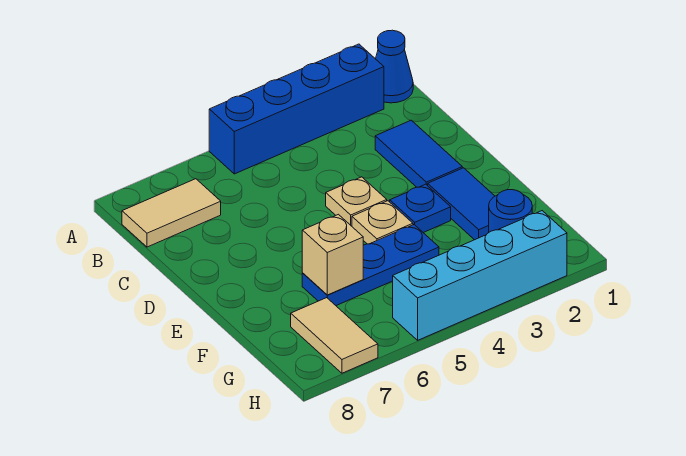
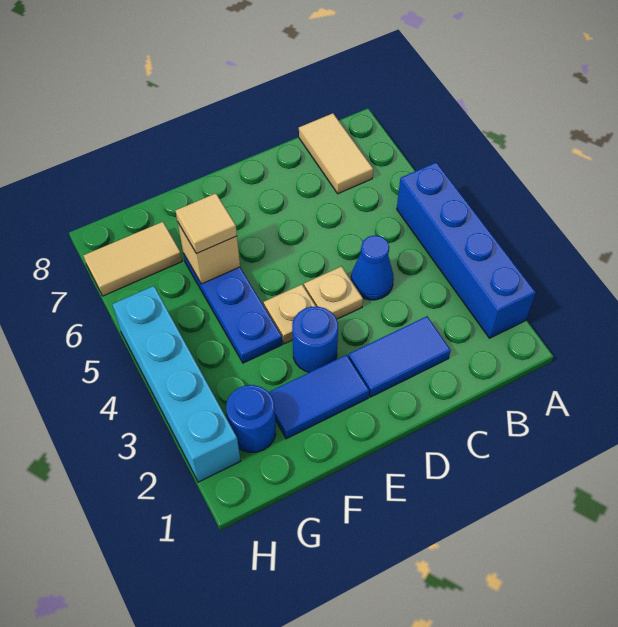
blue 1x1 cone [376,30,413,103] -> blue 1x1 cone moved to [351,235,394,300]
blue 1x1 plate [390,184,451,233] -> blue 1x1 round brick [292,307,338,372]
none -> tan 1x1 tile [175,193,237,254]

